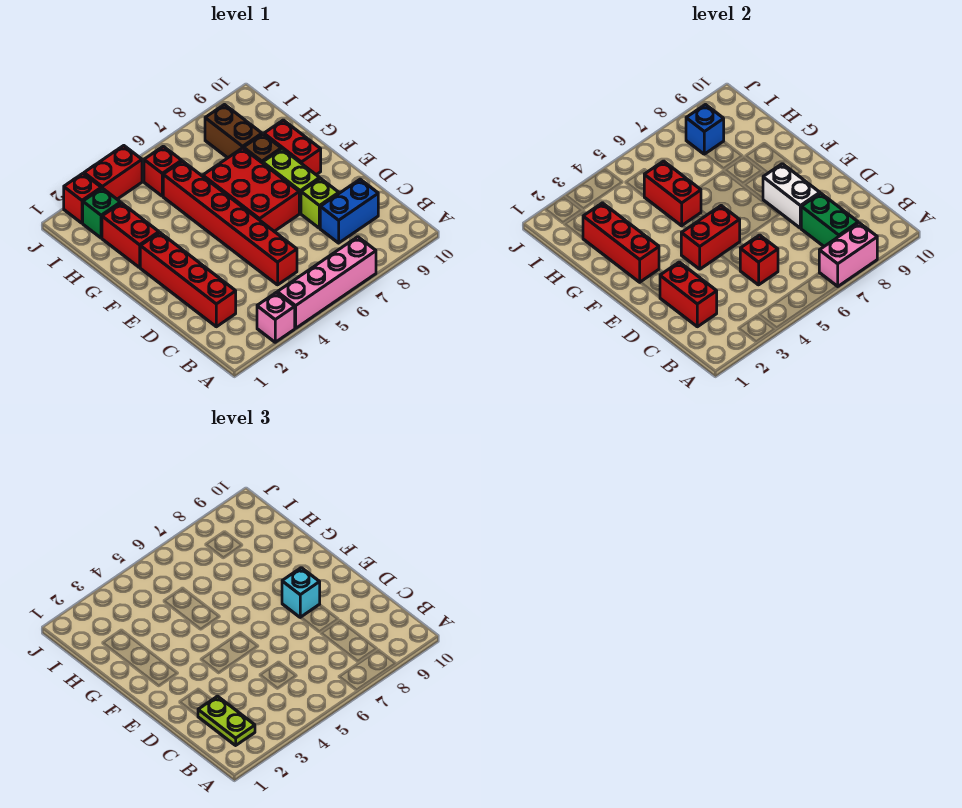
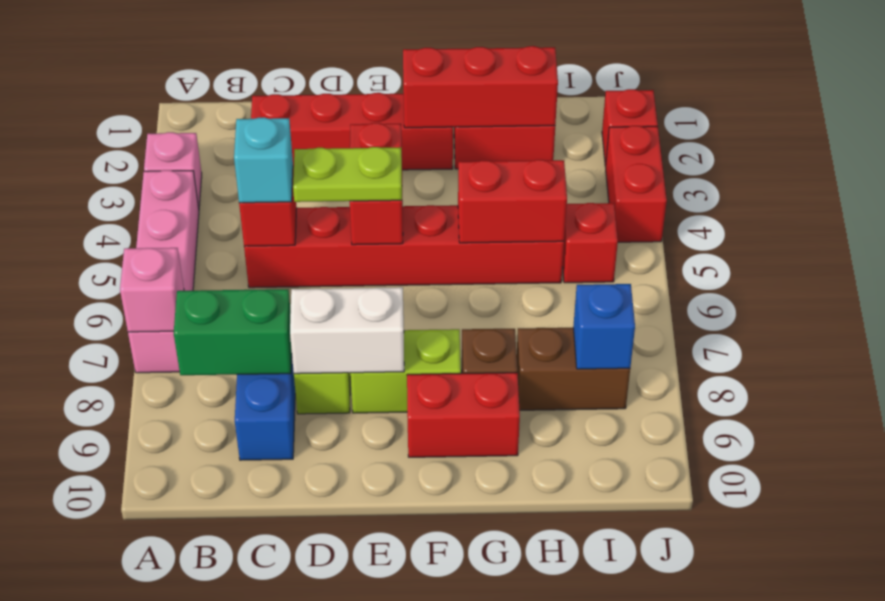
pink 1x2 brick [819,223,877,287] -> pink 1x1 brick [120,248,184,332]
lime 1x2 plate [198,696,255,745] -> lime 1x2 plate moved to [293,147,402,202]
red 1x2 brick [660,262,717,327] -> none
red 2x3 brick [203,148,299,231] -> none
cyan 1x1 brick [282,568,320,617] -> cyan 1x1 brick moved to [234,117,293,203]
green 1x1 brick [83,188,121,238] -> none

